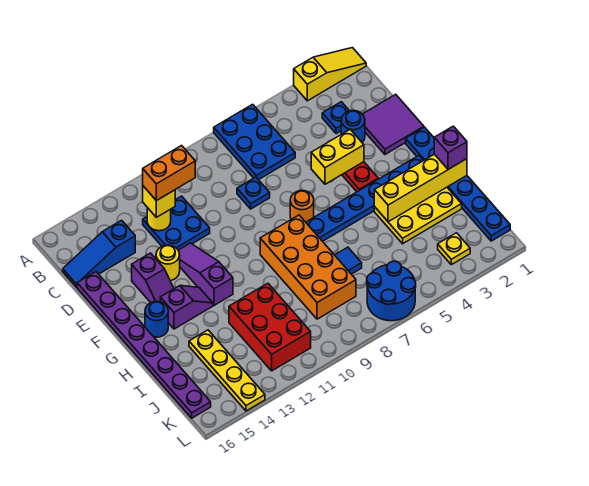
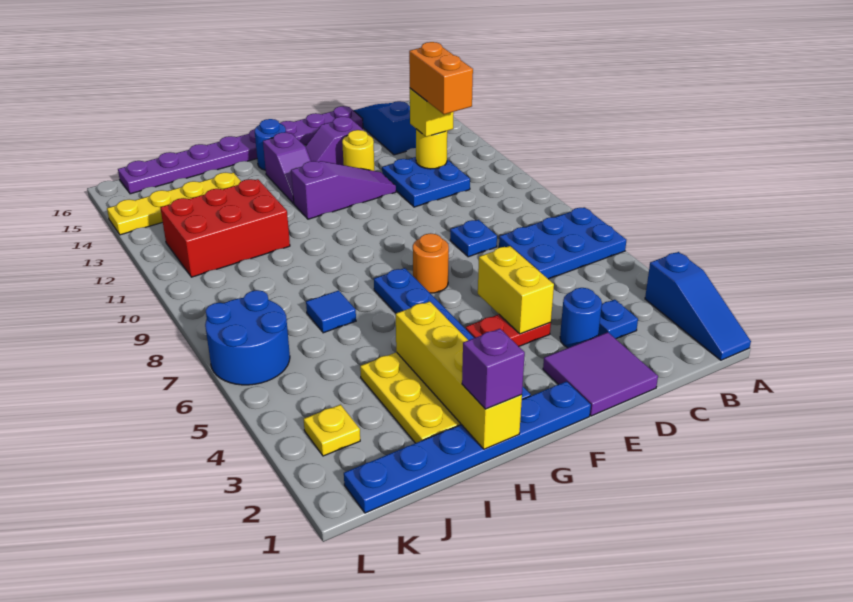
yellow 1x3 slope [294,48,366,101] -> blue 1x3 slope [645,252,751,360]
orange 2x4 brick [260,215,356,319] -> none

